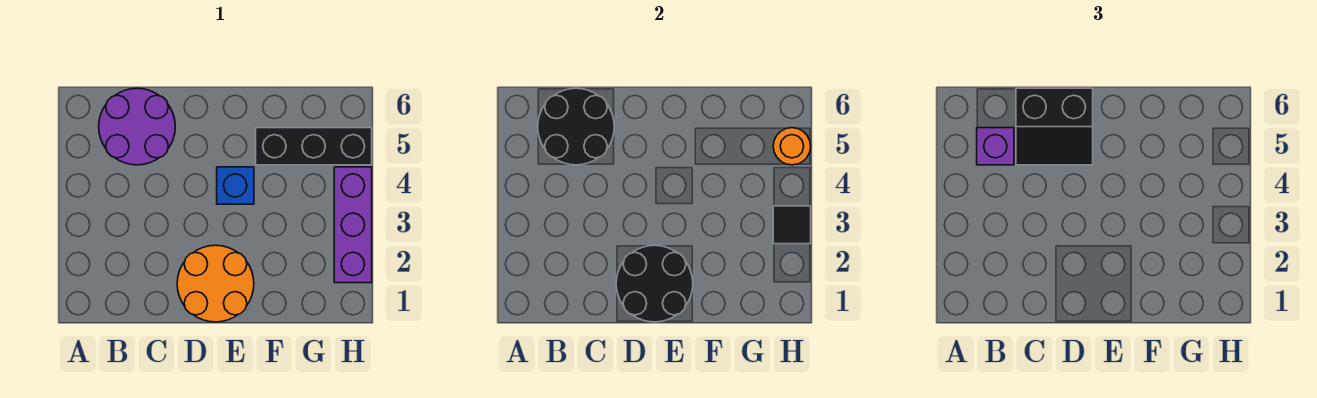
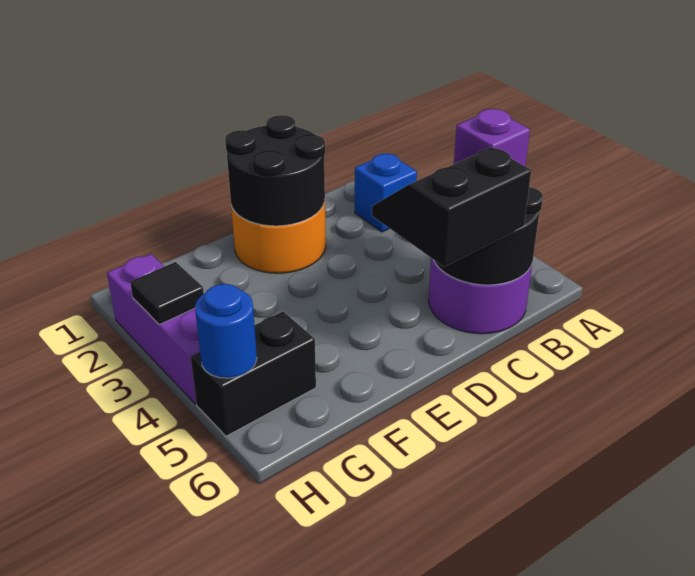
blue 1x1 brick [217,167,254,204] -> blue 1x1 brick moved to [355,153,417,232]
black 1x3 brick [256,128,372,165] -> black 1x2 brick [191,312,316,436]
orange 1x1 round brick [773,128,811,165] -> blue 1x1 round brick [195,284,257,378]

